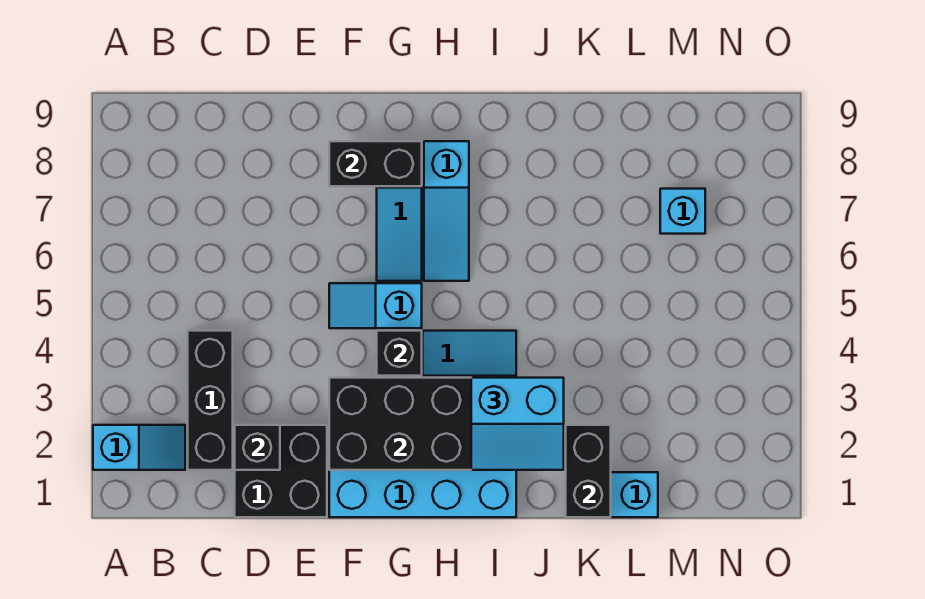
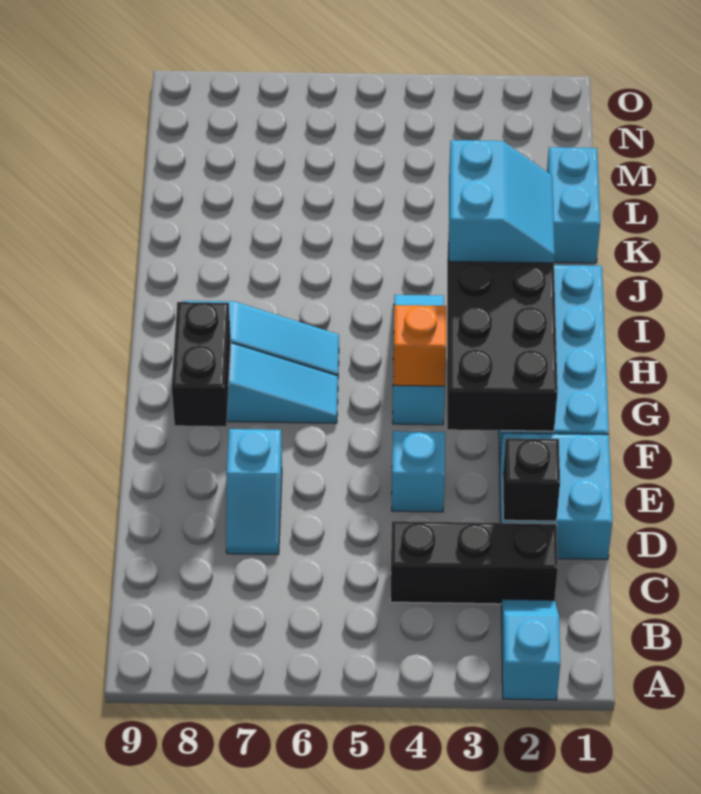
black 2x2 brick [235,425,327,517] -> cyan 2x2 brick [500,433,612,560]
cyan 1x2 slope [329,283,422,328] -> cyan 1x2 slope moved to [226,429,282,555]
black 1x1 brick [377,331,422,376] -> orange 1x1 brick [393,305,446,387]
black 1x2 brick [566,425,611,517] -> none
cyan 1x1 brick [660,189,705,234] -> cyan 1x1 brick moved to [392,431,445,512]

